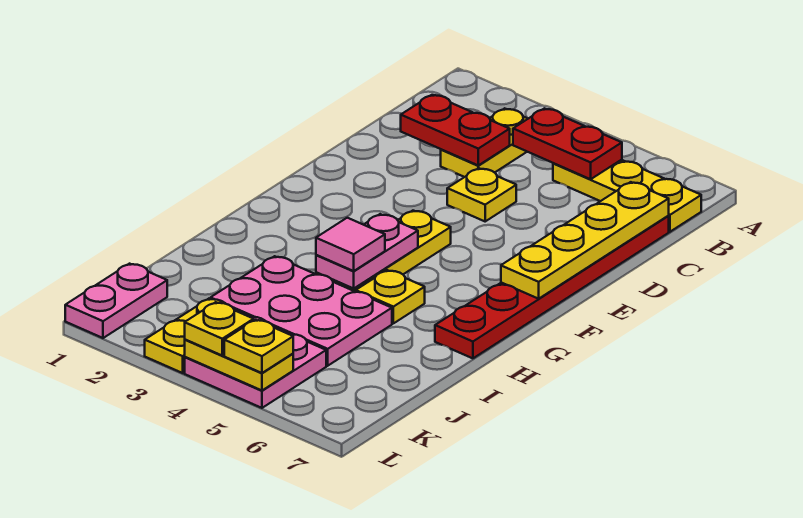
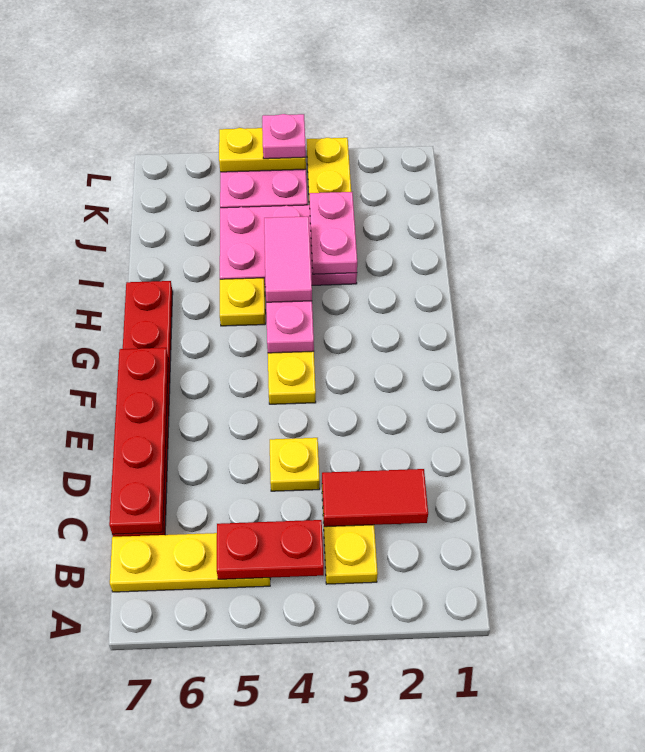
red 1x2 plate [401,95,510,165] -> red 1x2 tile [322,469,428,527]
yellow 1x4 plate [501,182,669,299] -> red 1x4 plate [109,348,168,534]
pink 1x1 tile [316,218,385,271] -> pink 1x2 tile [264,216,312,302]
pink 1x2 plate [65,264,167,338] -> pink 1x2 plate moved to [309,192,357,274]
yellow 1x1 plate [185,302,254,355] -> pink 1x1 plate [262,114,306,159]
yellow 1x1 plate [224,320,293,373] -> none

